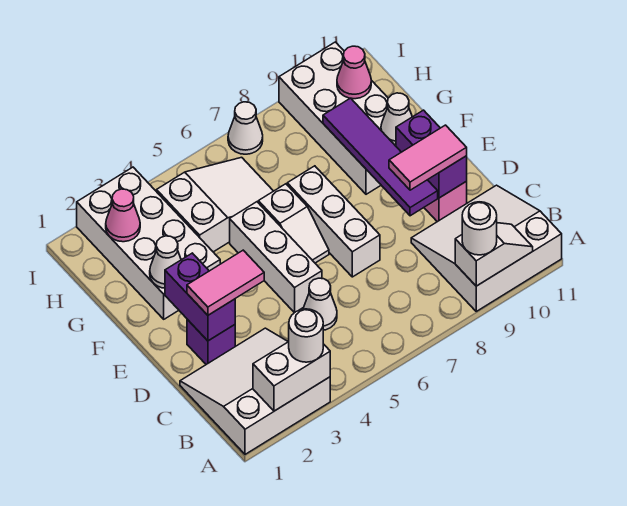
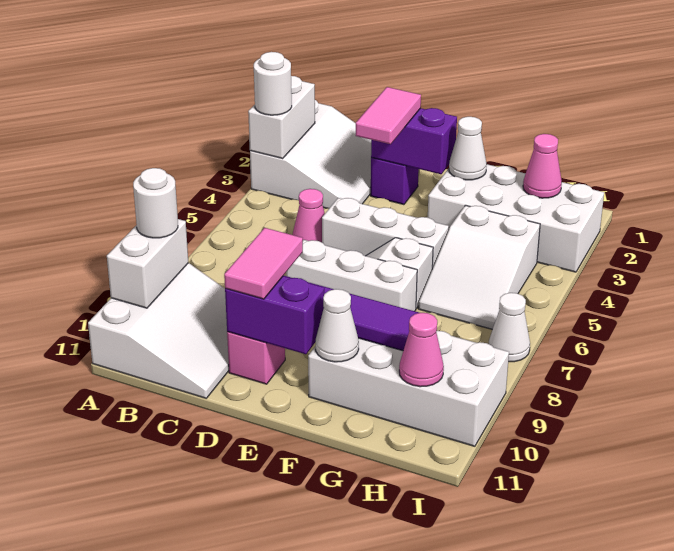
white 1x2 slope [455,223,533,286] -> white 1x2 brick [107,219,188,308]
white 1x1 cone [303,278,337,330] -> pink 1x1 cone [293,189,325,242]

